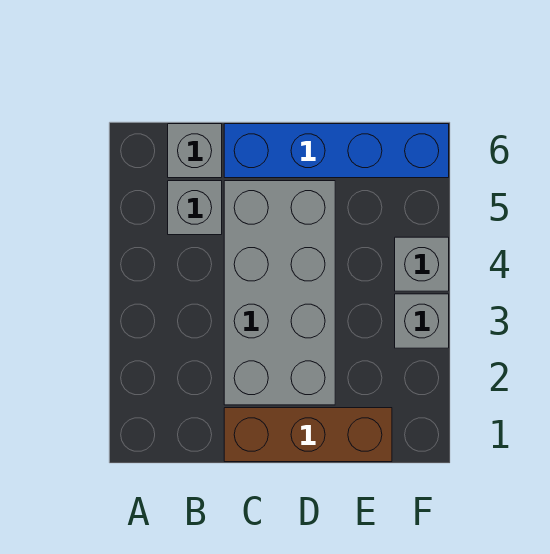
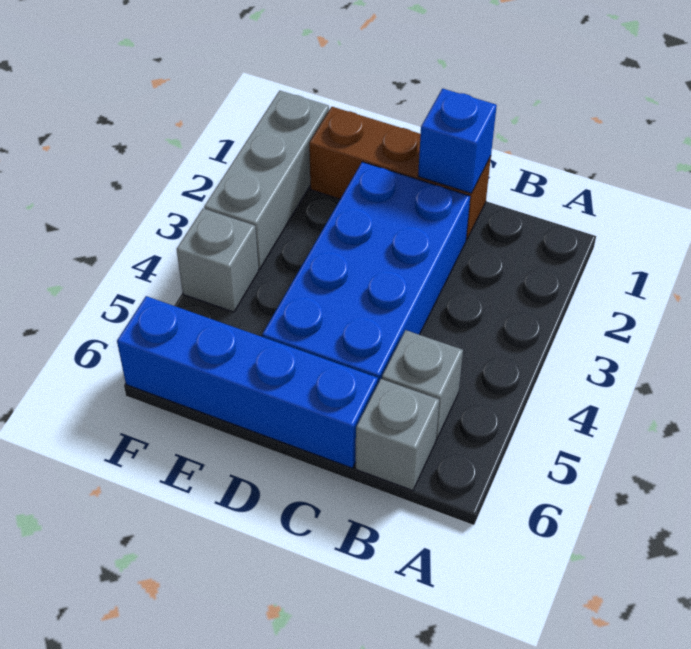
none -> blue 1x1 brick [418,89,497,193]
grey 2x4 brick [224,181,335,405] -> blue 2x4 brick [262,162,470,383]
grey 1x1 brick [395,294,449,348] -> grey 1x3 brick [204,91,329,269]

